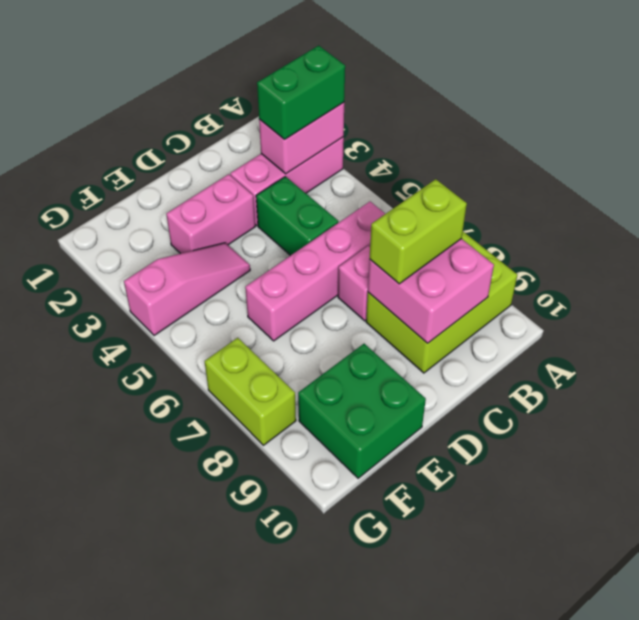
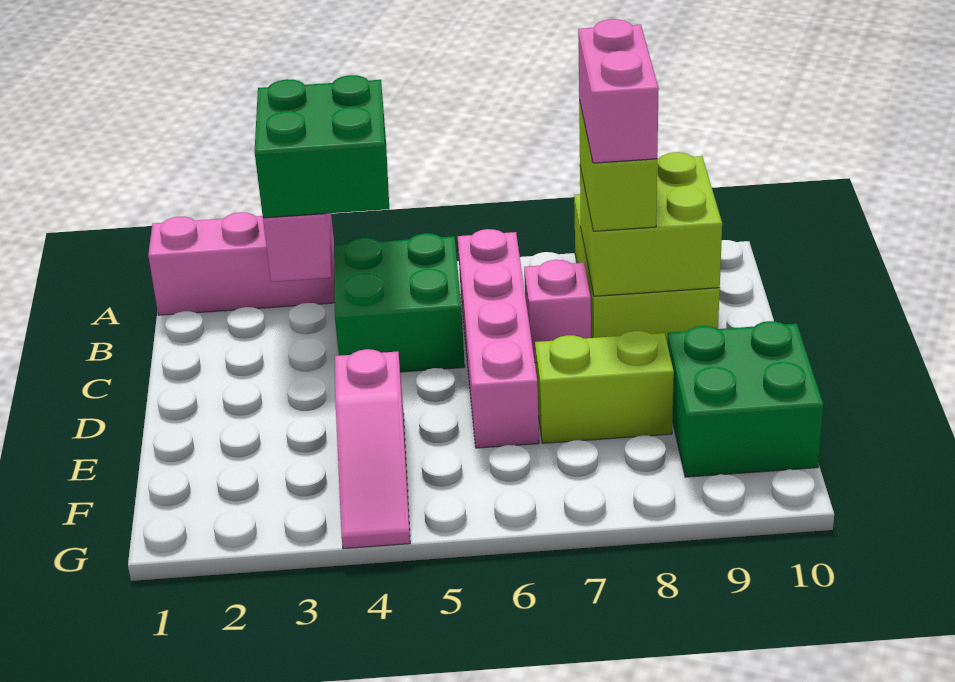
pink 1x3 brick [230,137,344,226] -> pink 1x3 brick turned to [148,212,334,315]
green 1x2 brick [257,45,345,139] -> green 2x2 brick [255,75,389,218]
pink 2x2 brick [368,239,494,343] -> lime 2x2 brick [580,152,722,296]
green 1x2 brick [256,177,338,256] -> green 2x2 brick [334,233,465,372]
pink 1x2 brick [166,174,255,254] -> pink 1x2 brick moved to [578,19,659,163]
pink 1x3 slope [124,243,250,336] -> pink 1x3 slope turned to [335,349,410,549]
lime 1x2 brick [205,338,296,445] -> lime 1x2 brick moved to [535,331,674,443]

